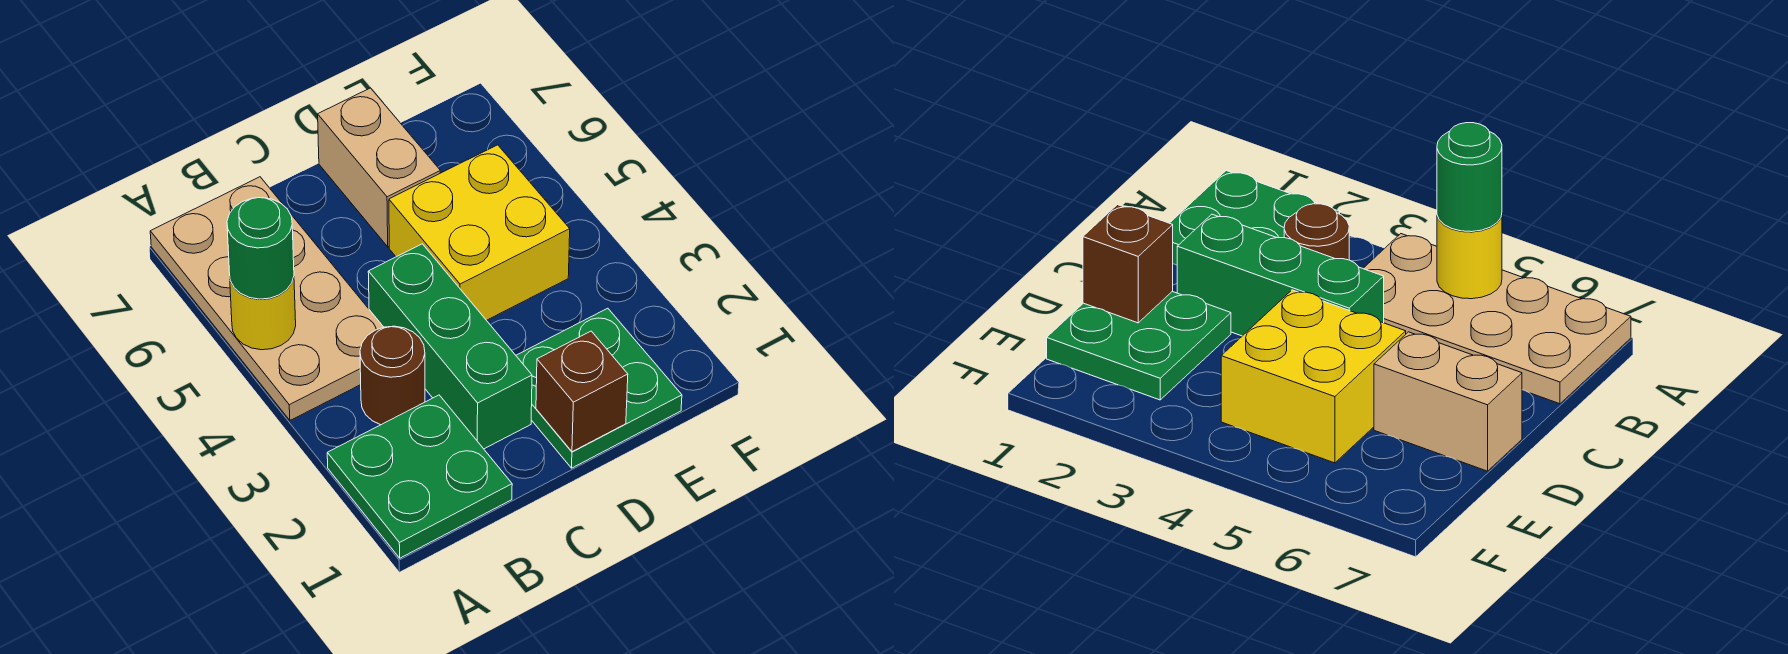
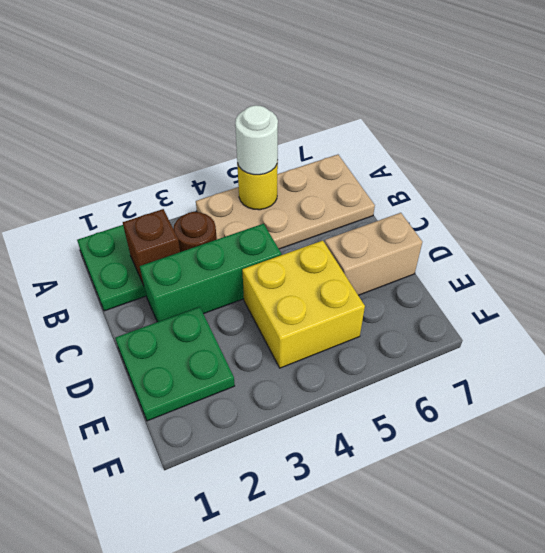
green 1x1 round brick [227,198,294,299] -> white 1x1 round brick [235,105,278,175]
brown 1x1 brick [536,331,628,452] -> brown 1x1 brick moved to [123,209,180,285]

